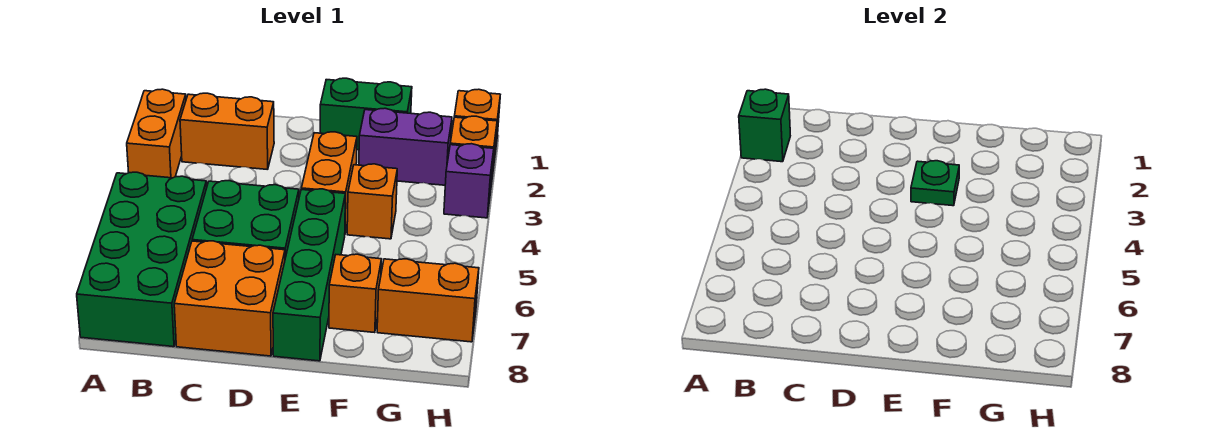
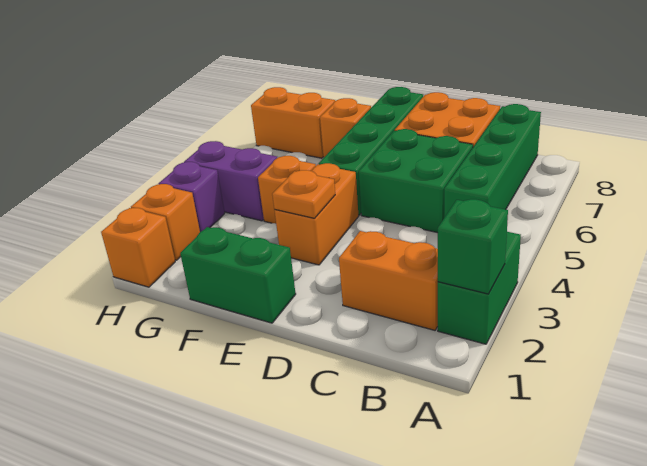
orange 1x2 brick [127,89,186,178] -> green 1x2 brick [438,232,521,344]
green 2x4 brick [77,172,207,347] -> green 1x4 brick [444,104,541,218]
green 1x1 plate [911,161,959,206] -> orange 1x1 plate [272,170,335,218]
purple 1x2 brick [359,108,452,185] -> purple 1x2 brick moved to [184,141,277,221]

